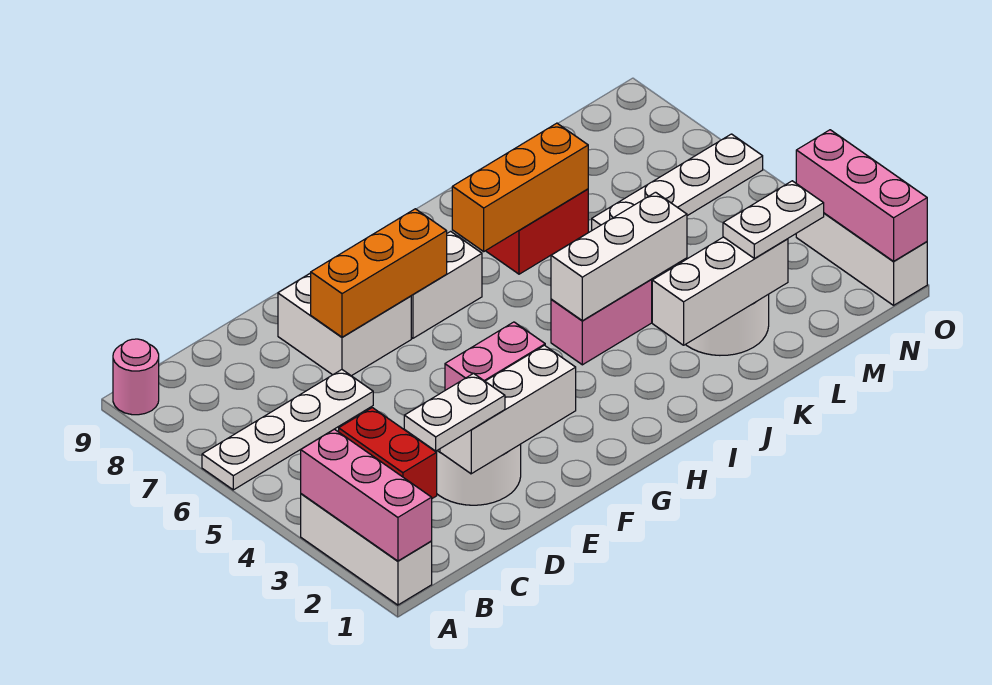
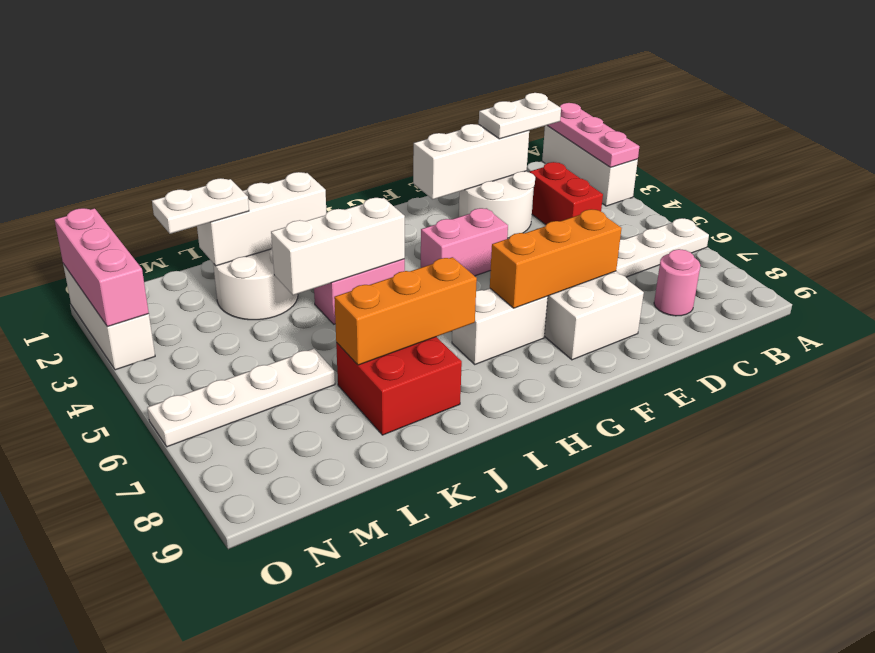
pink 1x3 brick [301,429,432,561] -> pink 1x3 plate [547,103,639,167]
pink 1x1 round brick [113,339,159,415] -> pink 1x1 round brick moved to [654,249,700,316]

